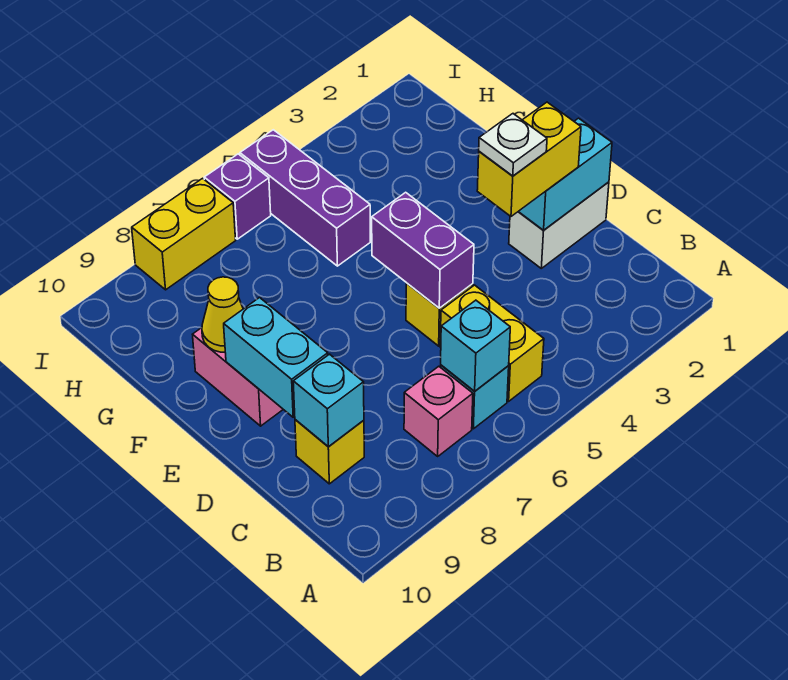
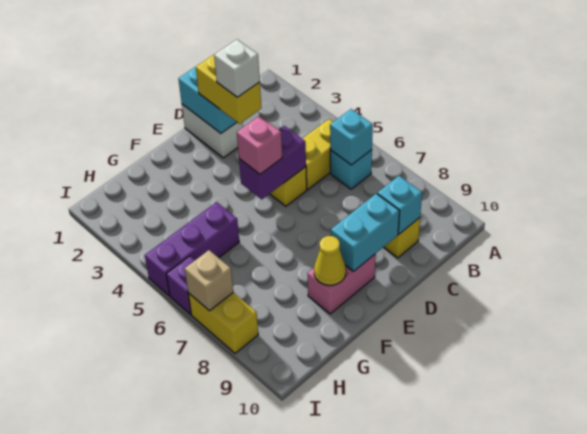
pink 1x1 brick [404,366,473,456] -> pink 1x1 brick moved to [237,116,282,174]
white 1x1 plate [479,114,547,176] -> white 1x1 brick [214,39,260,97]
none -> tan 1x1 brick [185,250,233,311]

